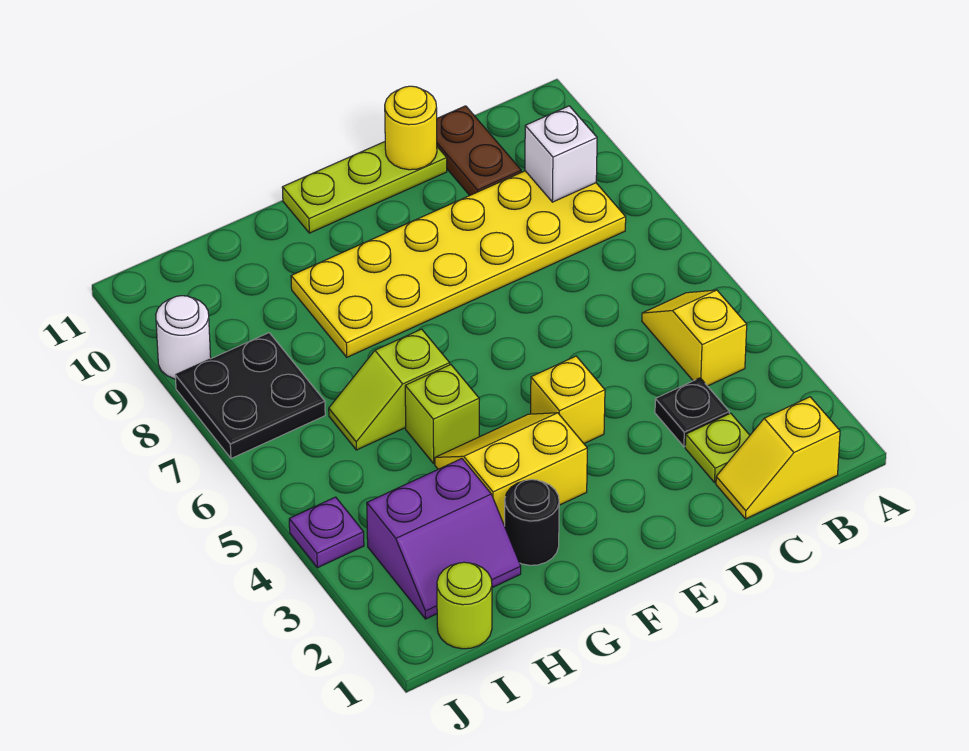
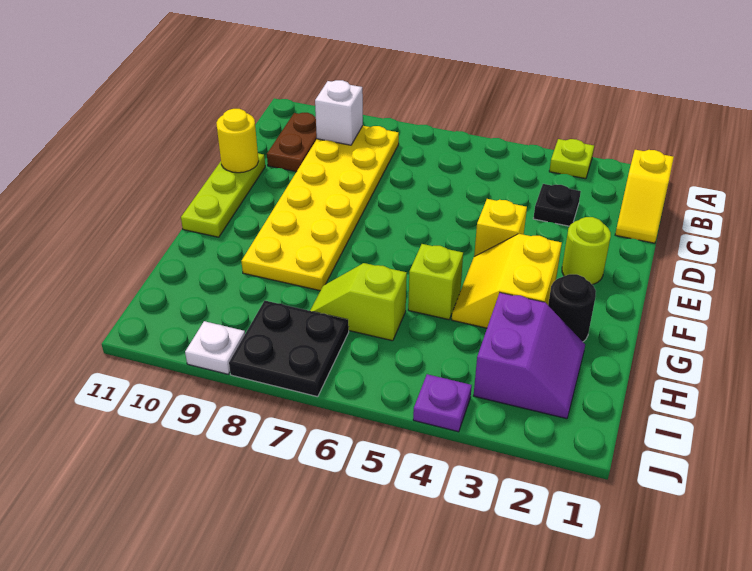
yellow 1x2 slope [642,290,747,386] -> none
lime 1x1 plate [685,413,750,482] -> lime 1x1 plate moved to [549,139,594,179]
brown 1x2 plate [437,106,521,195] -> brown 1x2 plate turned to [267,113,317,172]
lime 1x2 slope [329,329,450,450] -> lime 1x2 slope turned to [310,263,407,341]
lime 1x1 round brick [437,562,492,649] -> lime 1x1 round brick moved to [562,217,611,285]
white 1x1 round brick [156,296,211,379] -> white 1x1 plate [185,321,245,374]

